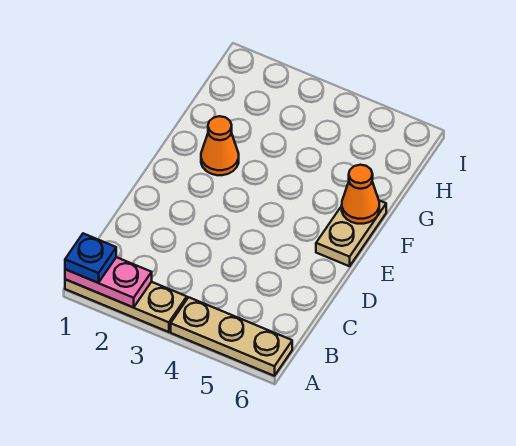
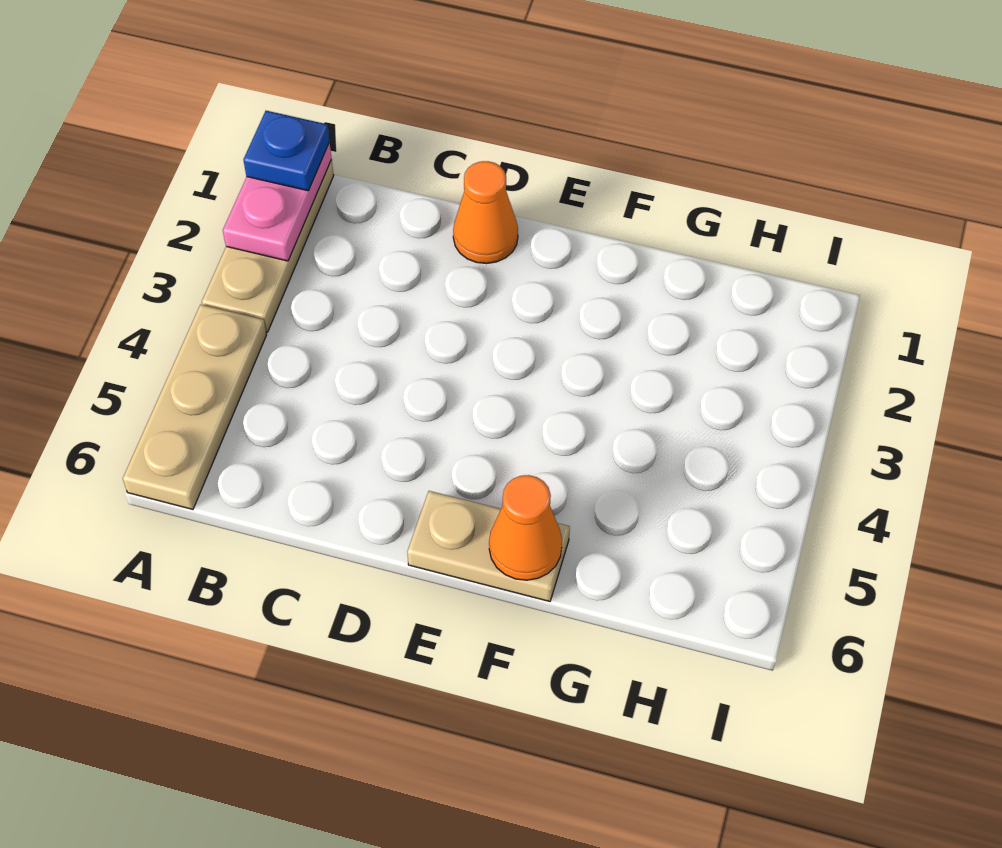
orange 1x1 cone [201,116,239,175] -> orange 1x1 cone moved to [453,161,518,264]

